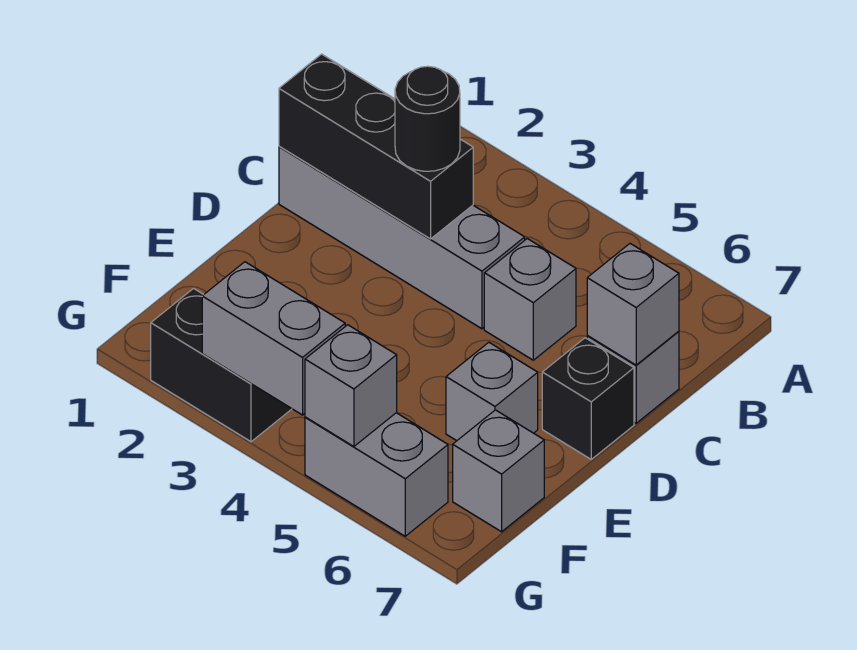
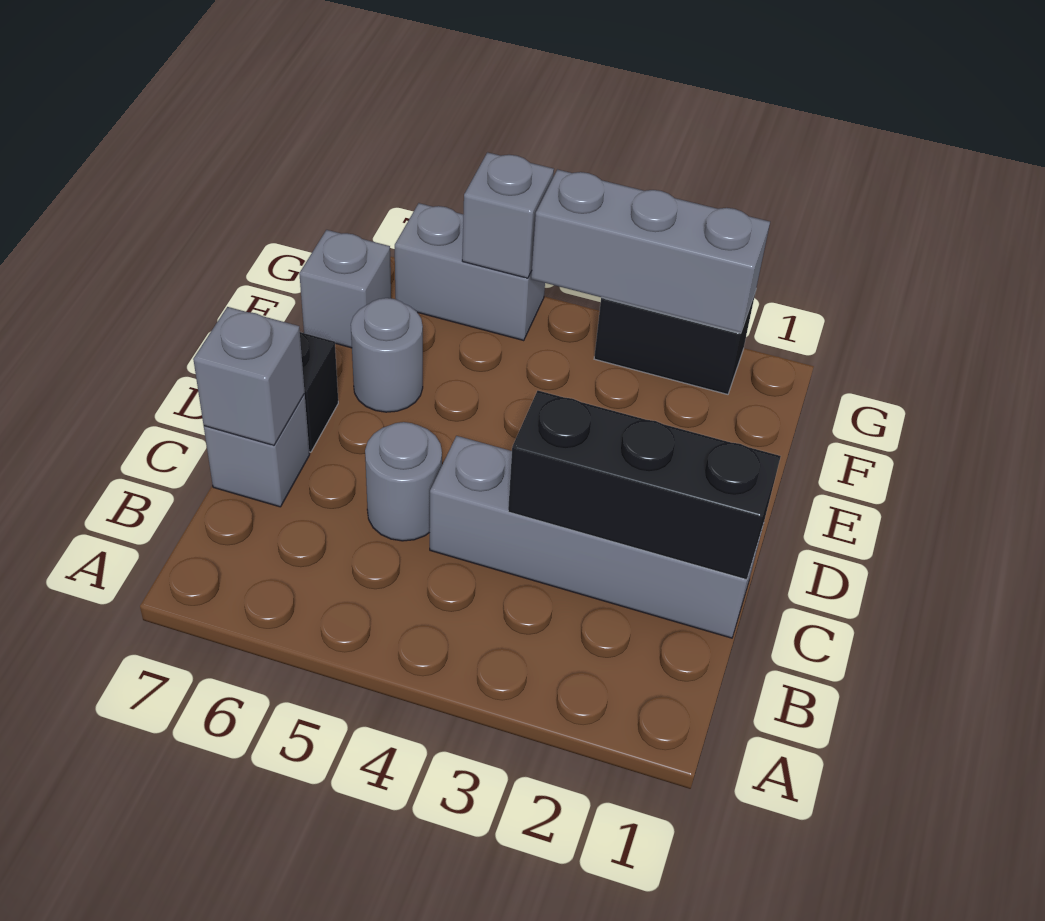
black 1x1 round brick [395,66,460,171] -> none
grey 1x1 brick [484,239,576,360] -> grey 1x1 round brick [365,422,442,541]
grey 1x1 brick [446,342,538,441] -> grey 1x1 round brick [351,298,423,412]
grey 1x2 brick [202,262,345,415] -> grey 1x3 brick [531,170,770,333]

